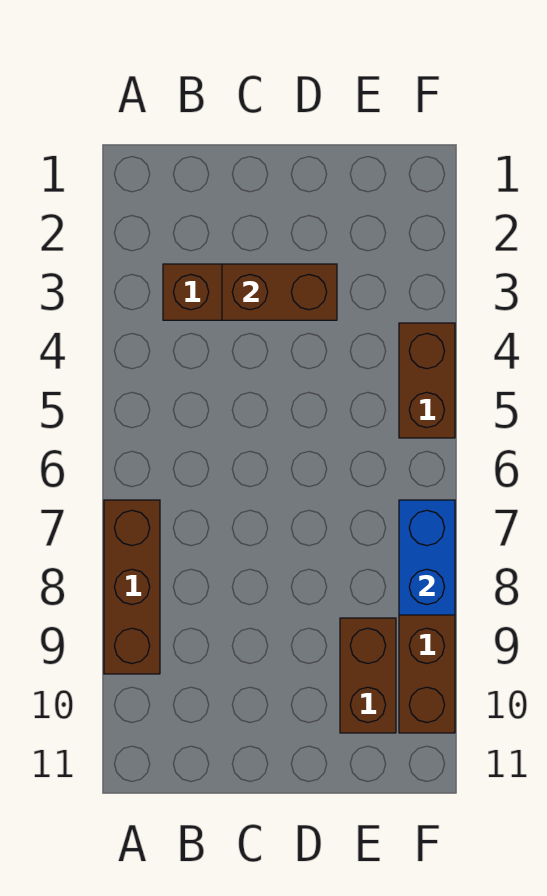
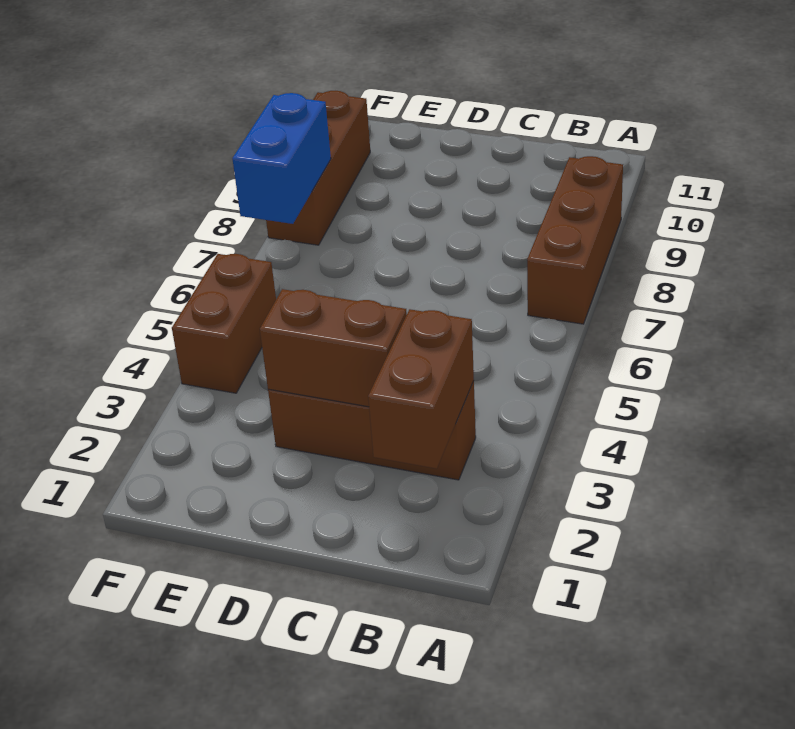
brown 1x2 brick [340,618,396,733] -> brown 1x2 brick moved to [368,309,474,469]

